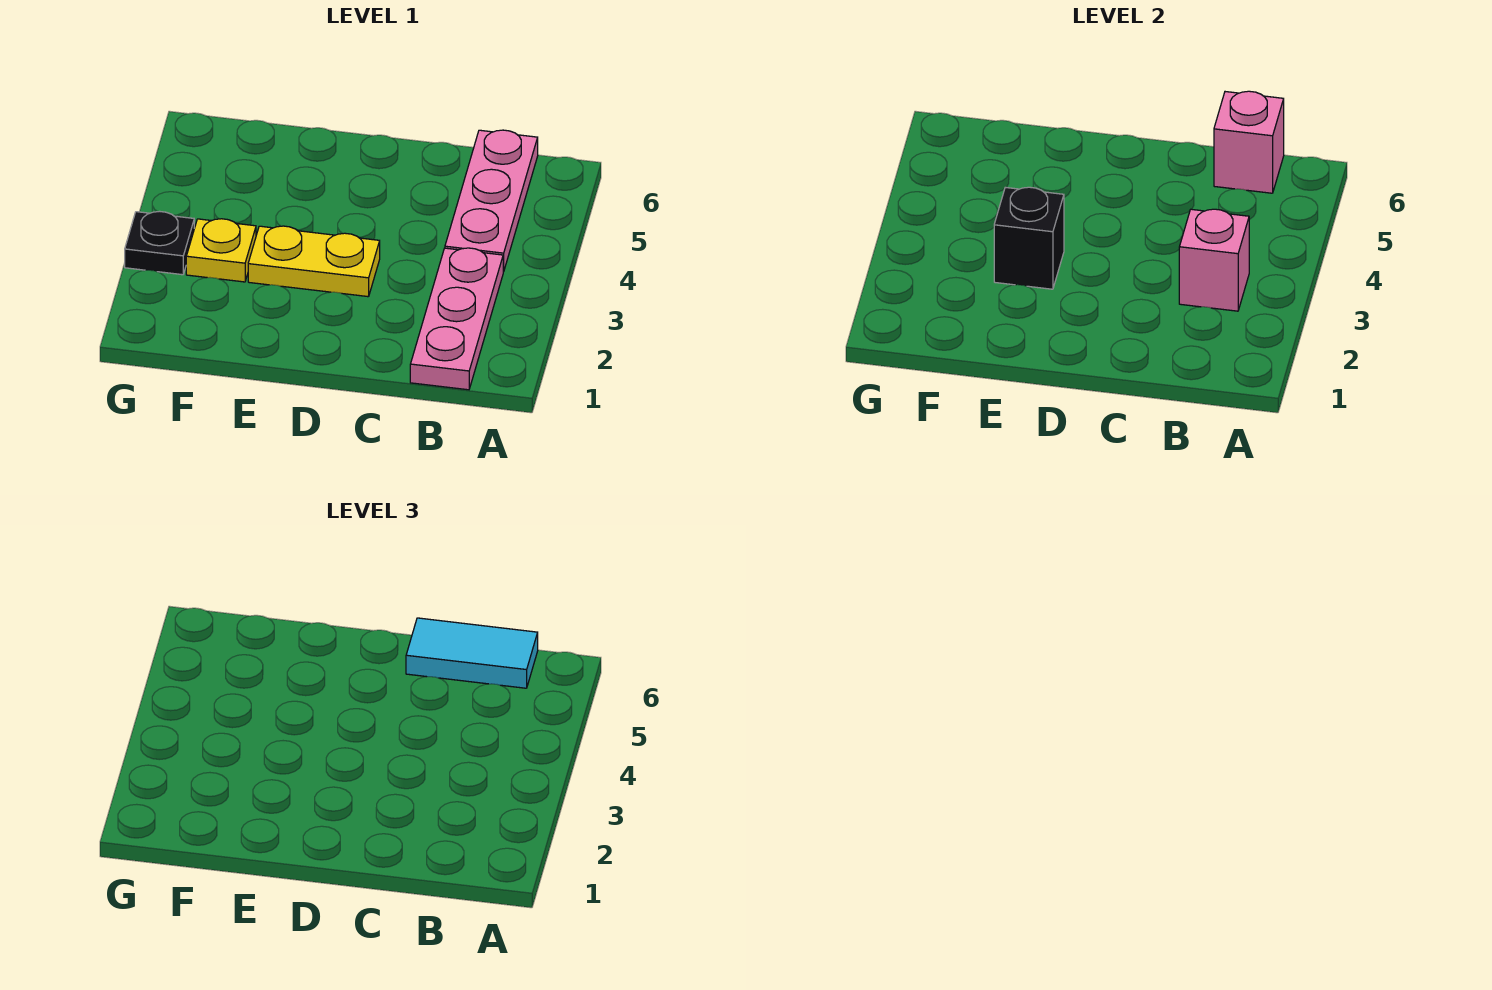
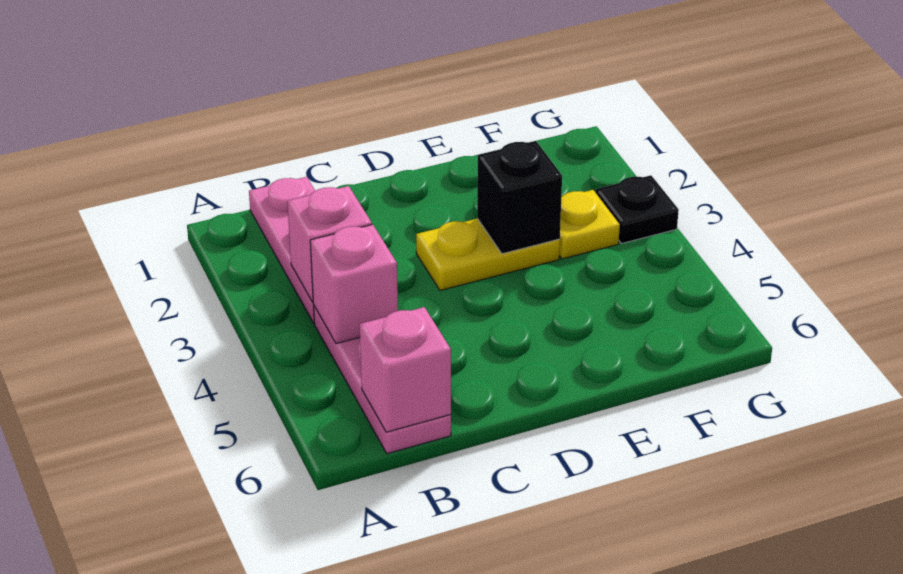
none -> pink 1x1 brick [310,225,398,344]
cyan 1x2 tile [406,618,538,688] -> none

